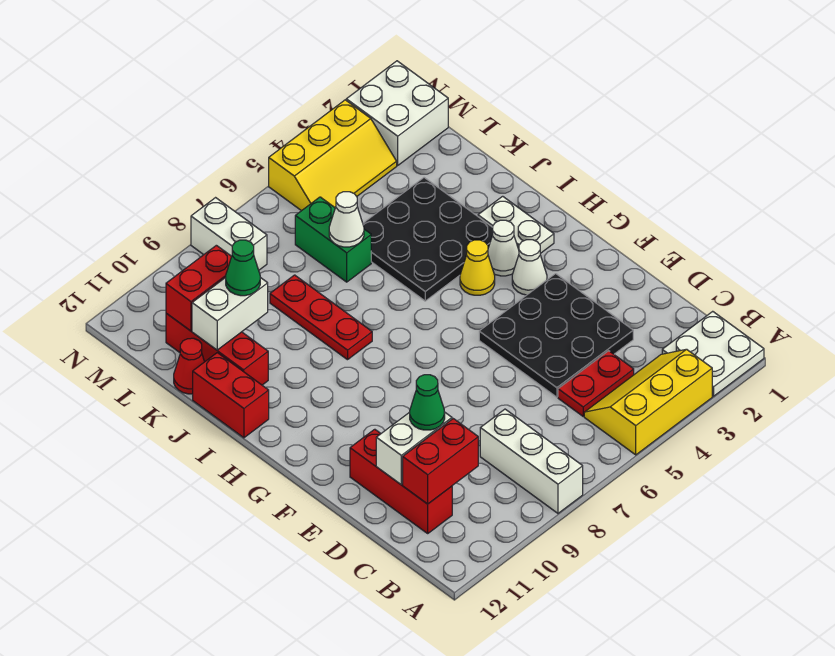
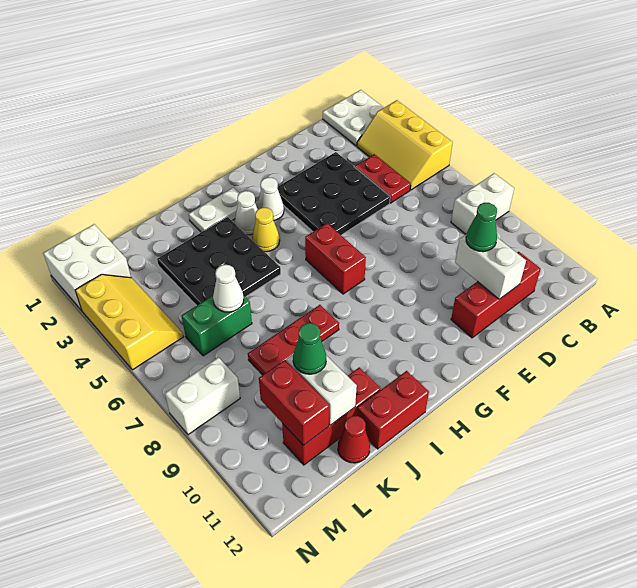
white 1x3 brick [480,409,583,513] -> white 1x2 brick [451,173,514,234]
red 1x2 brick [403,419,478,504] -> red 1x2 brick moved to [305,223,366,294]

